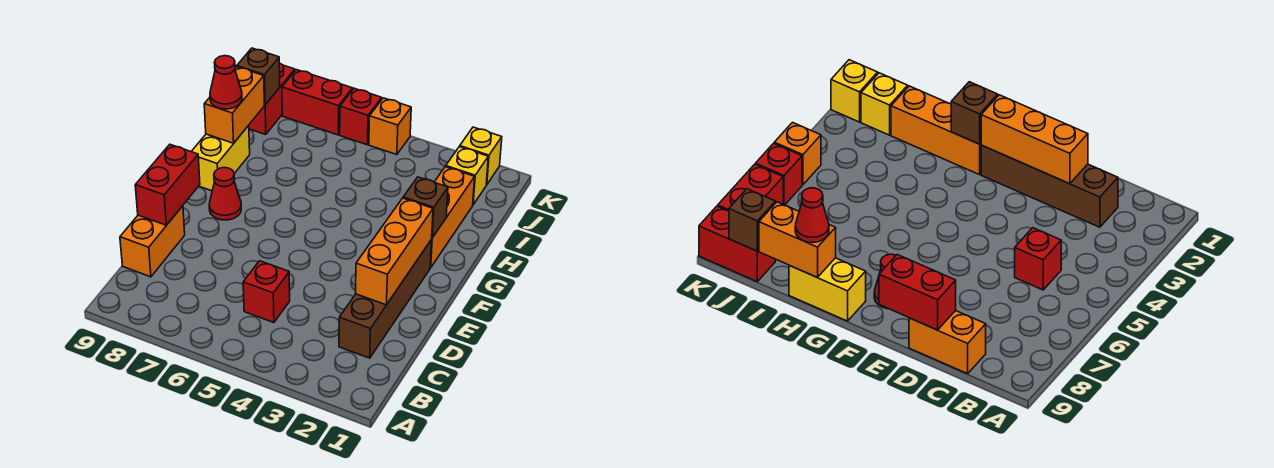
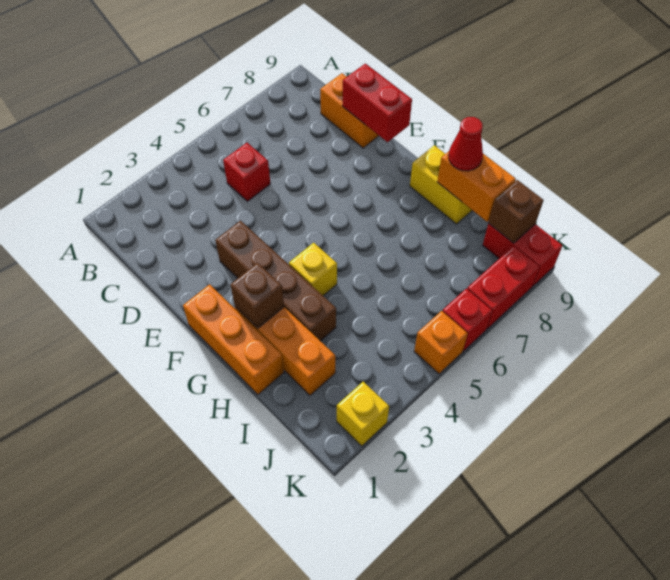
brown 1x4 brick [339,240,432,358] -> brown 1x4 brick moved to [215,221,336,341]
orange 1x3 brick [356,198,433,305] -> orange 1x3 brick moved to [183,284,284,394]
red 1x1 cone [209,168,241,220] -> none
yellow 1x1 brick [446,147,488,205] -> yellow 1x1 brick moved to [289,243,337,296]

